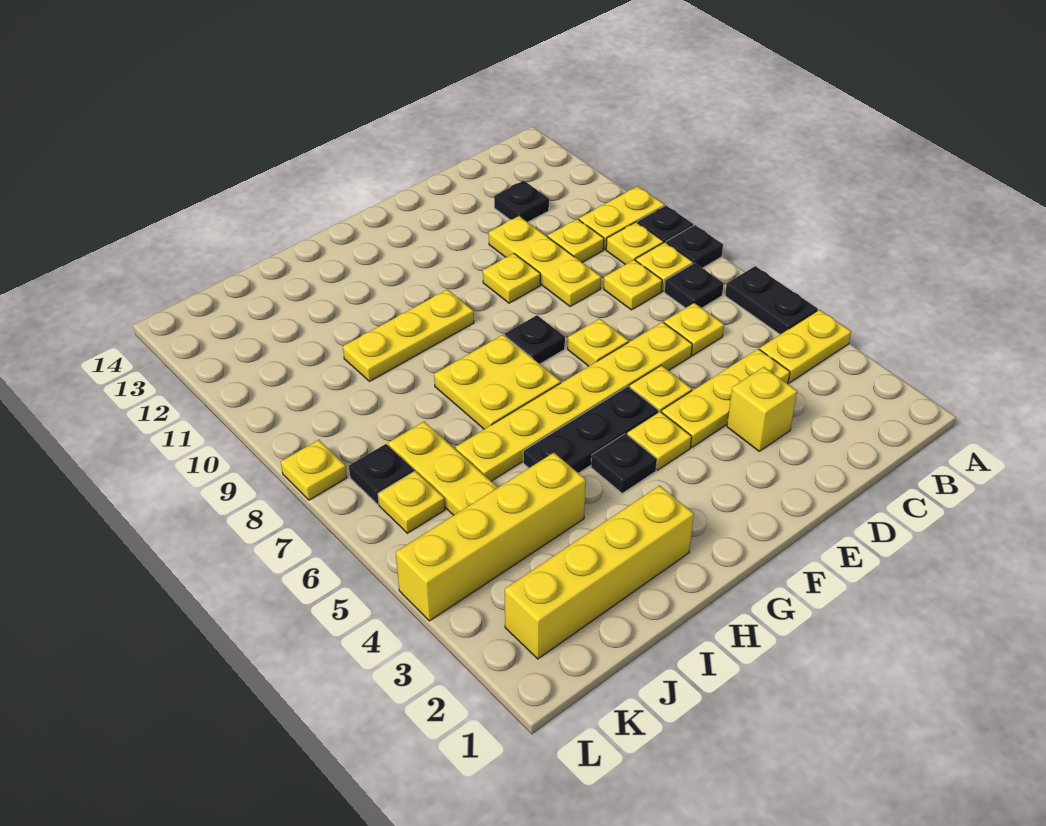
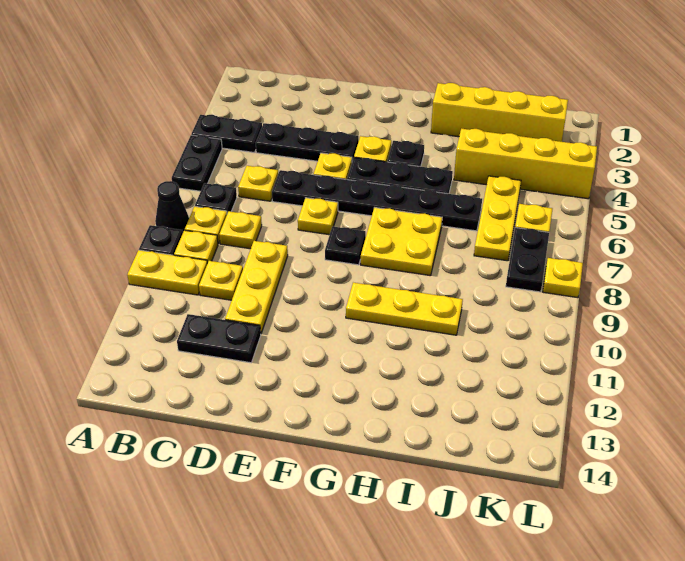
yellow 1x2 plate [759,310,851,383] -> black 1x2 plate [191,115,262,153]
black 1x1 plate [666,225,723,268] -> black 1x1 cone [155,181,189,232]
yellow 1x3 plate [662,349,790,447] -> black 1x3 plate [256,123,359,161]
black 1x1 plate [494,181,549,222] -> black 1x2 plate [177,314,261,363]
yellow 1x1 brick [727,367,797,451] -> none
yellow 1x6 plate [455,322,692,481] -> black 1x6 plate [272,170,482,231]
yellow 1x1 plate [483,254,540,303] -> none
black 1x1 plate [349,444,414,504] -> black 1x2 plate [506,228,549,292]

